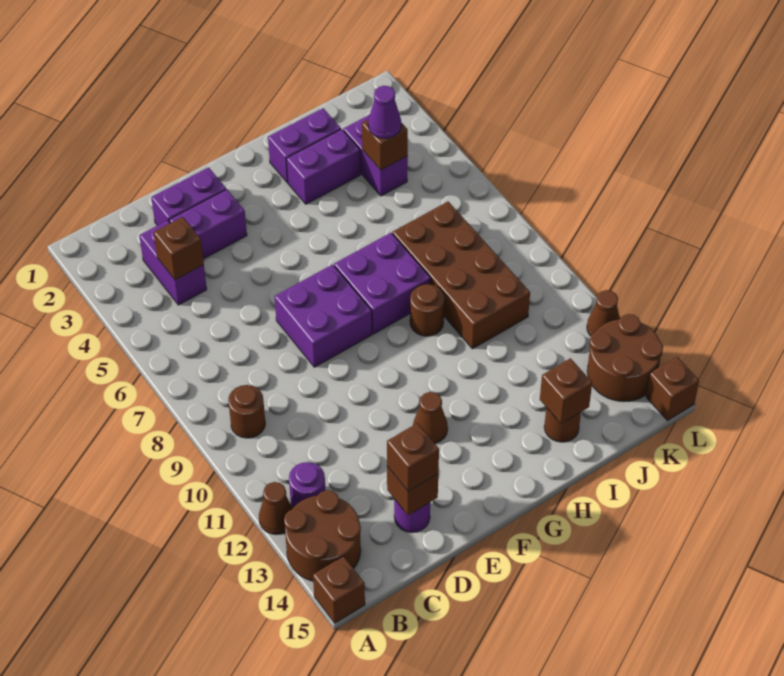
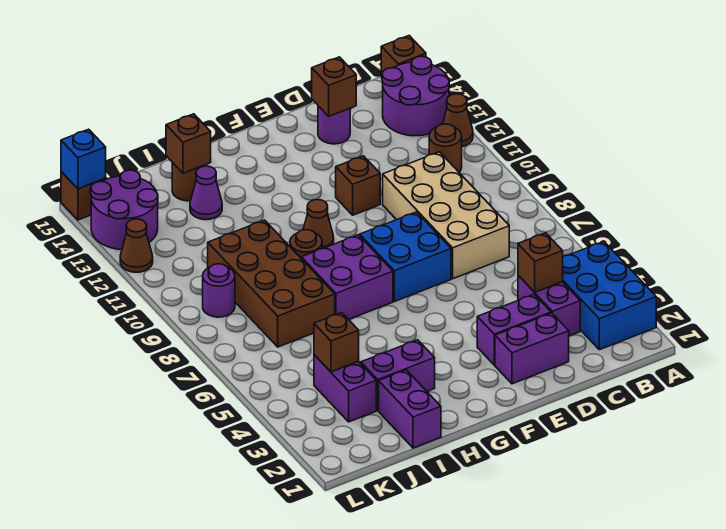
none -> blue 2x3 brick [563,241,656,350]
brown 2x2 round brick [284,490,361,581] -> purple 2x2 round brick [382,56,449,136]
brown 1x1 round brick [228,385,265,438] -> brown 1x1 round brick moved to [429,124,462,172]
purple 1x1 round brick [289,462,326,508] -> purple 1x1 round brick moved to [203,264,235,317]
none -> tan 2x4 brick [383,152,509,279]
brown 1x1 brick [387,423,439,491] -> brown 1x1 brick moved to [336,156,380,215]
purple 2x2 brick [275,264,372,367] -> blue 2x2 brick [360,212,451,302]
brown 1x1 cone [413,392,448,443] -> brown 1x1 cone moved to [303,200,334,248]
purple 1x2 brick [268,108,341,183] -> purple 1x2 brick turned to [379,370,441,448]
purple 1x1 cone [368,86,401,139] -> purple 1x1 cone moved to [190,166,222,220]
brown 2x2 round brick [587,314,663,402] -> purple 2x2 round brick [91,170,158,250]
none -> blue 1x1 brick [61,129,106,189]

